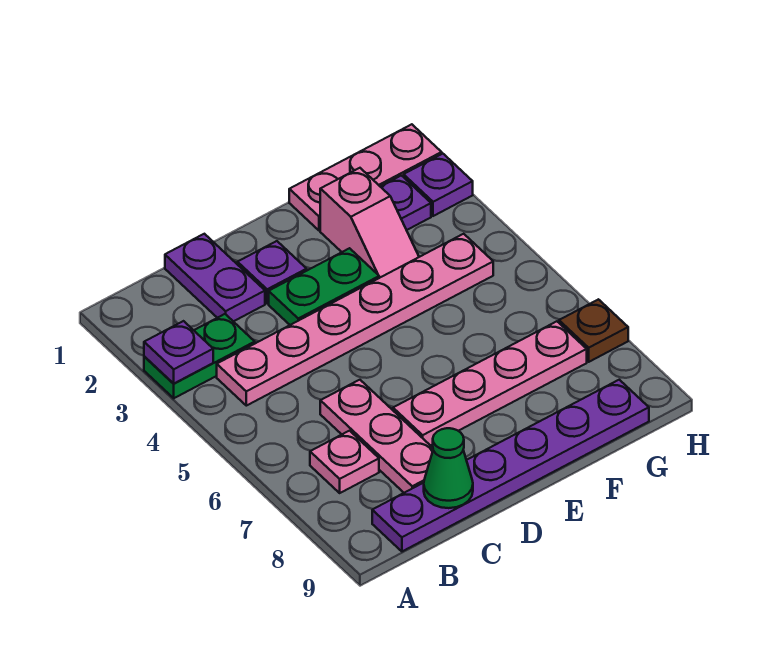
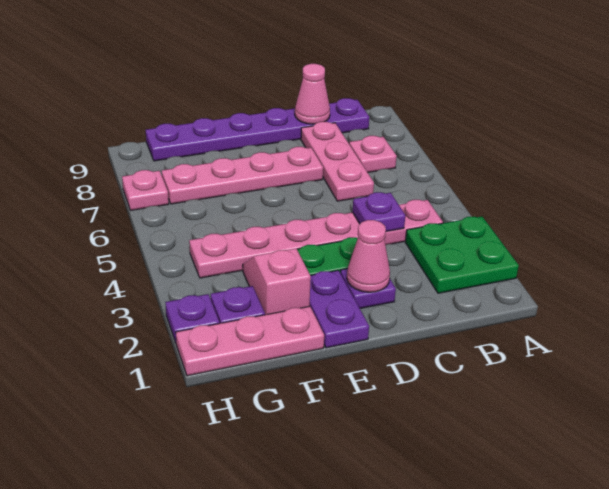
green 1x2 plate [144,314,255,398] -> green 2x2 plate [405,216,519,293]
purple 1x1 plate [144,321,213,384] -> purple 1x1 plate moved to [352,192,405,231]
purple 1x2 plate [165,234,265,321] -> purple 1x2 plate moved to [310,270,369,348]
green 1x1 cone [424,428,473,508] -> pink 1x1 cone [295,64,330,124]
none -> pink 1x1 cone [347,220,390,292]
brown 1x1 plate [559,299,628,362] -> pink 1x1 plate [122,170,169,210]

